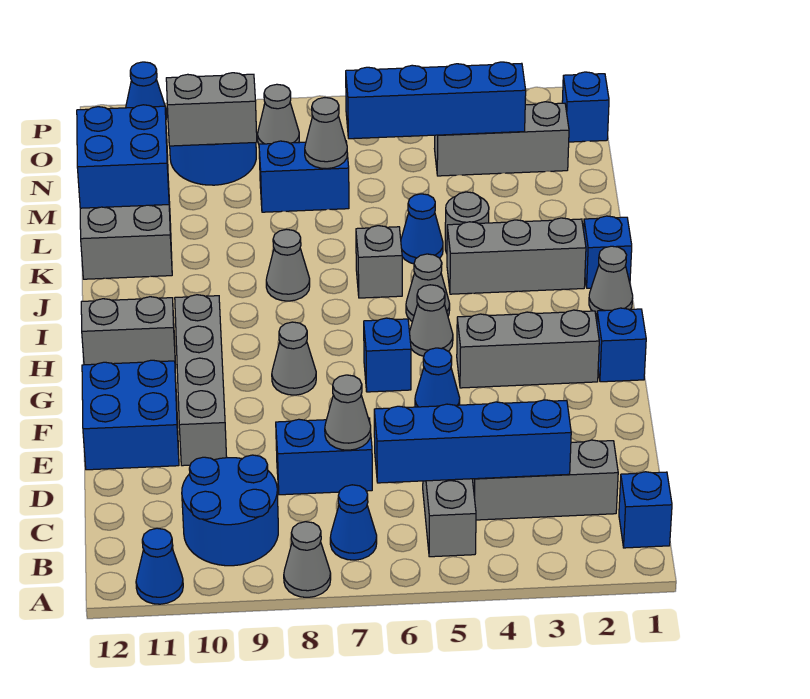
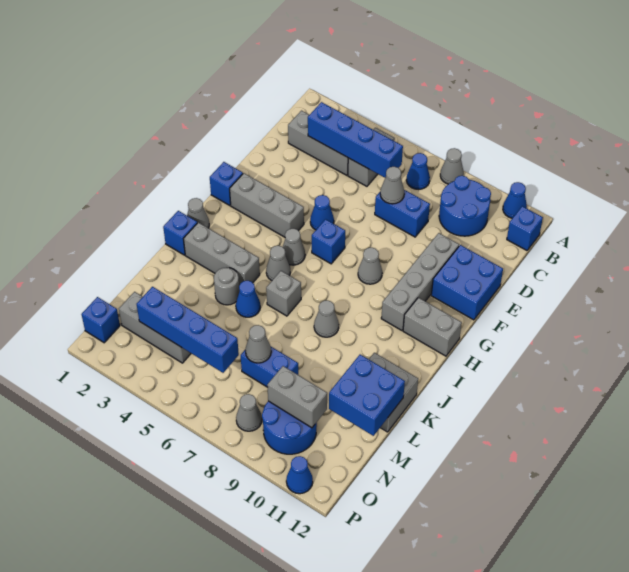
blue 1x1 brick [619,472,672,548] -> blue 1x1 brick moved to [507,206,543,250]

